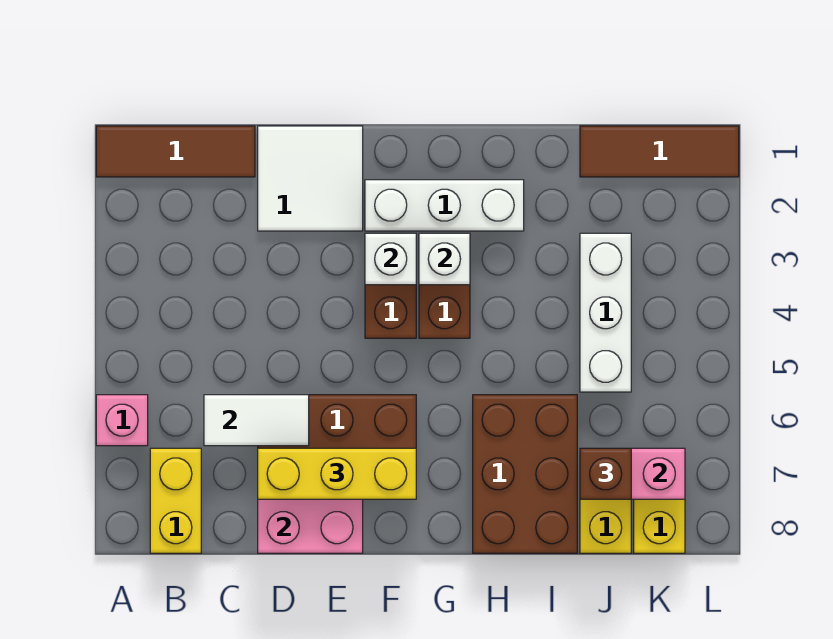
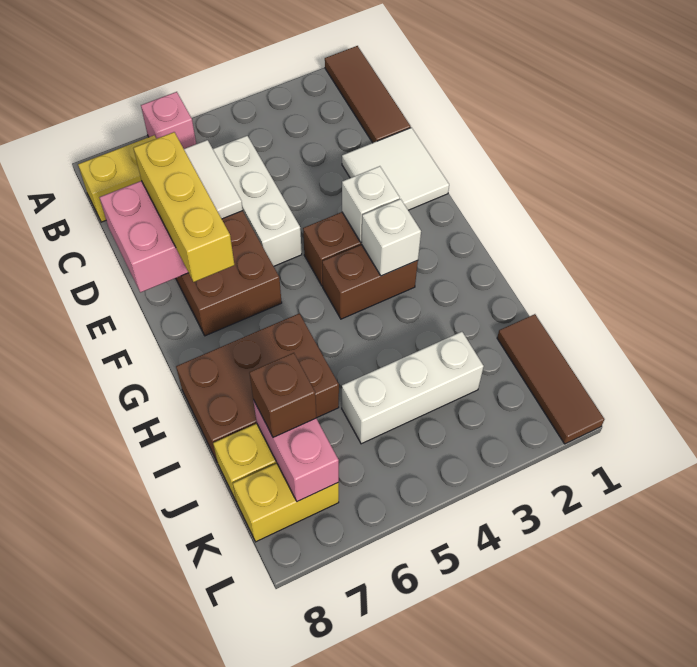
white 1x3 brick [365,180,524,231] -> white 1x3 brick moved to [213,136,302,266]

